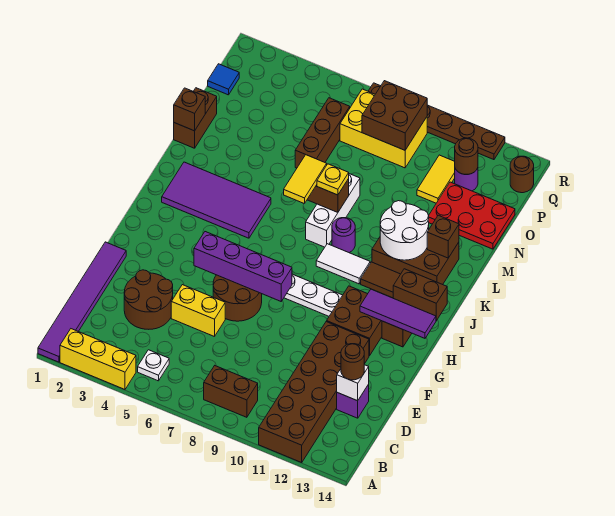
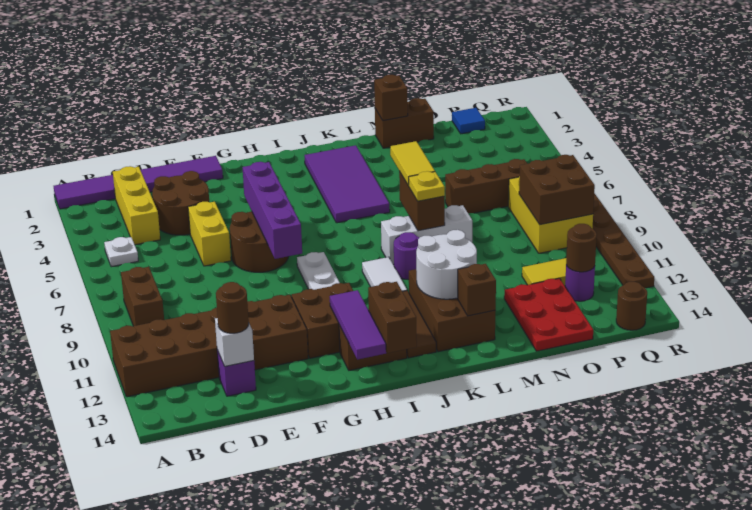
yellow 1x3 brick [60,329,136,389] -> yellow 1x3 brick moved to [113,166,160,245]
yellow 1x2 tile [284,155,327,204] -> yellow 1x2 tile turned to [390,141,435,185]

